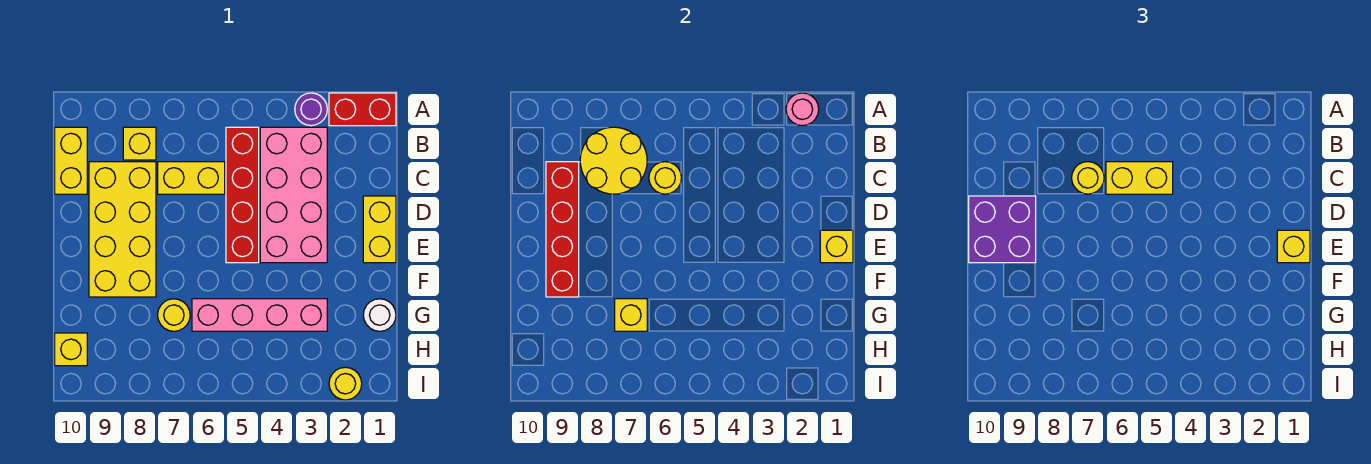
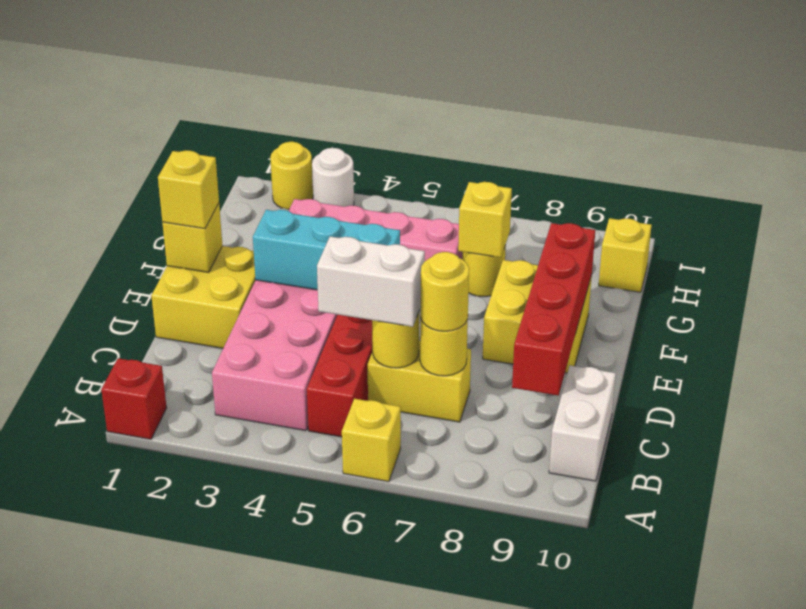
red 1x2 brick [329,93,396,126] -> red 1x1 brick [101,358,167,439]
pink 1x1 round brick [786,93,819,126] -> none
purple 1x1 round brick [295,93,327,126] -> none
yellow 2x2 round brick [580,127,647,194] -> yellow 1x1 round brick [420,317,468,376]
yellow 1x1 brick [123,127,156,160] -> yellow 1x1 brick moved to [342,399,401,482]
yellow 1x2 brick [55,127,87,194] -> white 1x2 brick [549,365,616,481]
yellow 1x2 brick [1106,162,1173,194] -> white 1x2 brick [317,236,425,327]
yellow 2x4 brick [89,162,156,297] -> yellow 2x2 brick [483,260,592,373]
yellow 1x2 brick [363,196,396,263] -> yellow 2x2 brick [151,246,256,348]
purple 2x2 brick [969,196,1036,263] -> none
none -> cyan 1x3 brick [253,210,400,290]
white 1x1 round brick [363,299,396,331] -> white 1x1 round brick moved to [312,148,354,207]

